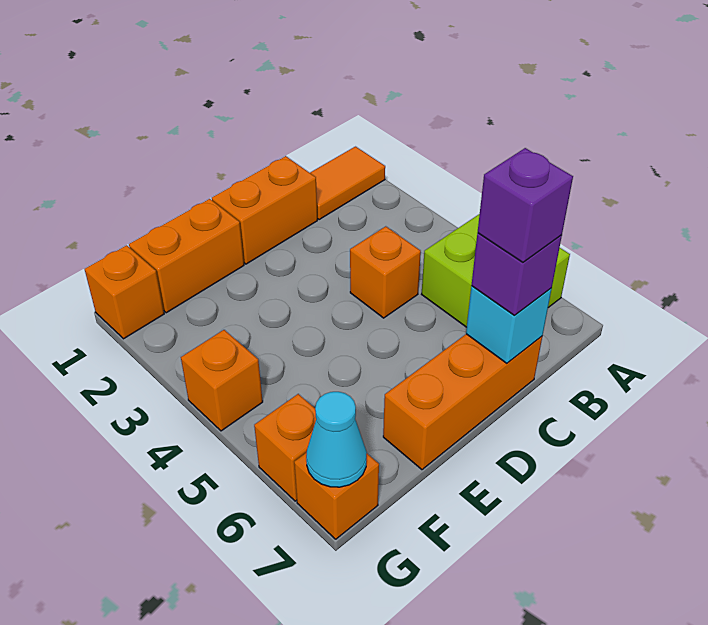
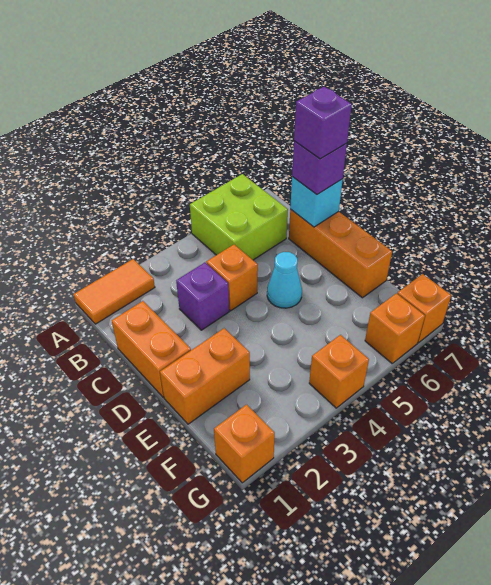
orange 1x2 tile [310,147,385,220] -> orange 1x2 tile turned to [74,259,155,324]
none -> purple 1x1 brick [176,263,229,330]
orange 1x2 brick [129,199,244,313] -> orange 1x2 brick turned to [160,328,250,424]
cyan 1x1 cone [306,392,367,487] -> cyan 1x1 cone moved to [267,252,302,308]

